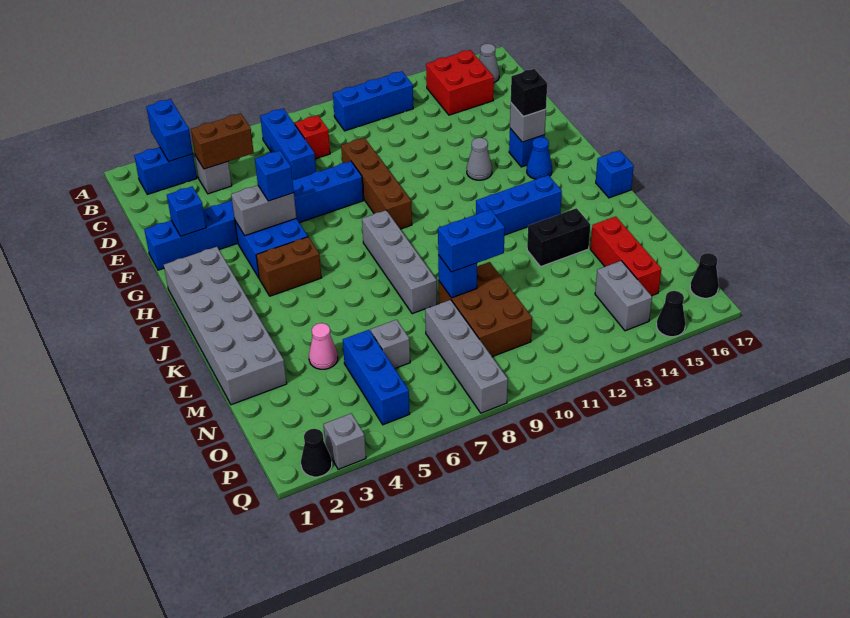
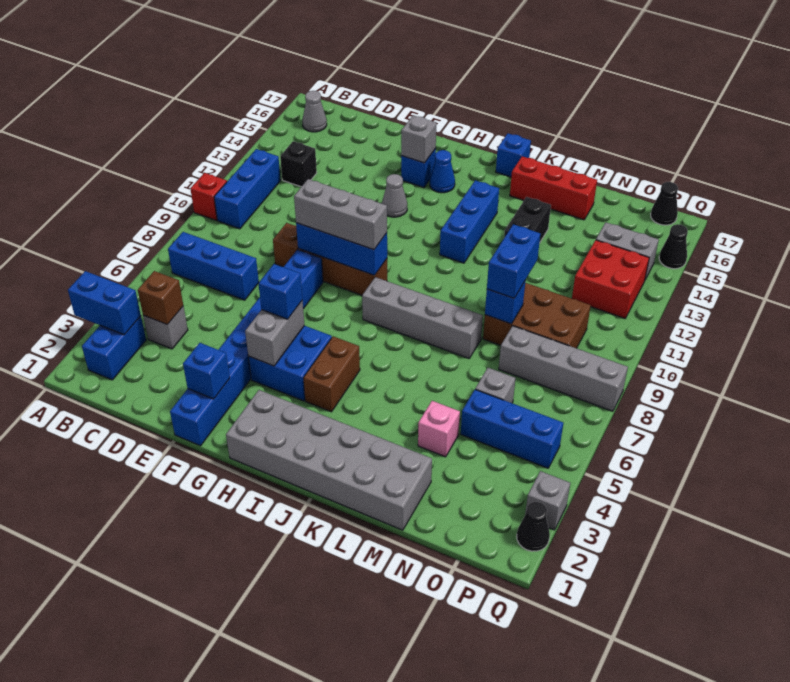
red 2x2 brick [426,50,494,115] -> red 2x2 brick moved to [572,240,649,318]
brown 1x2 brick [191,113,254,169] -> brown 1x1 brick [138,271,183,325]
red 1x1 brick [295,116,330,159] -> red 1x1 brick moved to [190,173,227,220]
none -> blue 1x3 brick [296,223,387,275]
none -> grey 1x3 brick [294,179,387,250]
black 1x1 brick [511,69,547,116] -> black 1x1 brick moved to [280,141,317,187]
pink 1x1 cone [309,323,338,369] -> pink 1x1 brick [418,401,460,457]
red 1x3 brick [590,216,661,296] -> red 1x3 brick moved to [510,156,597,220]

